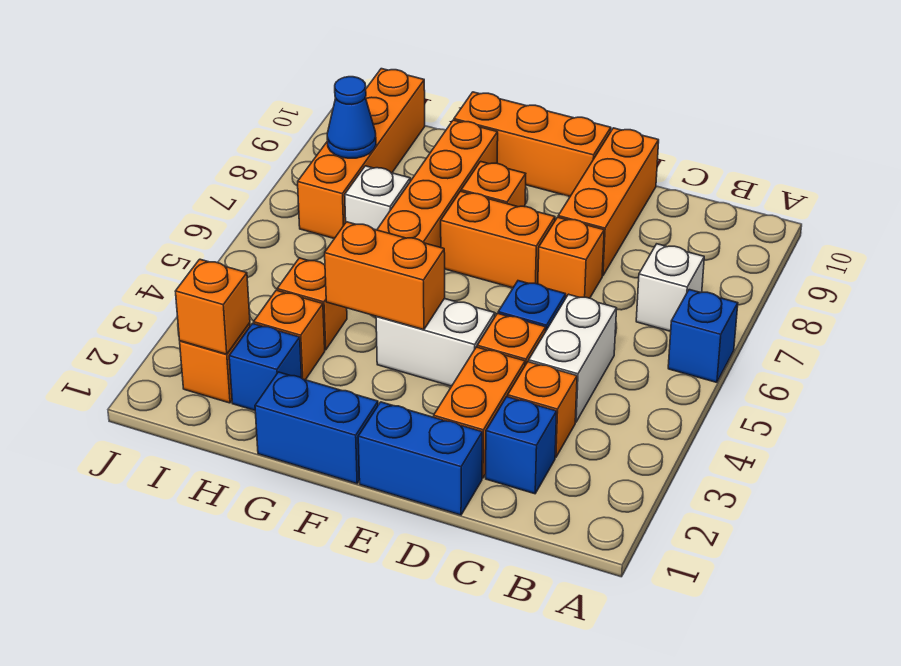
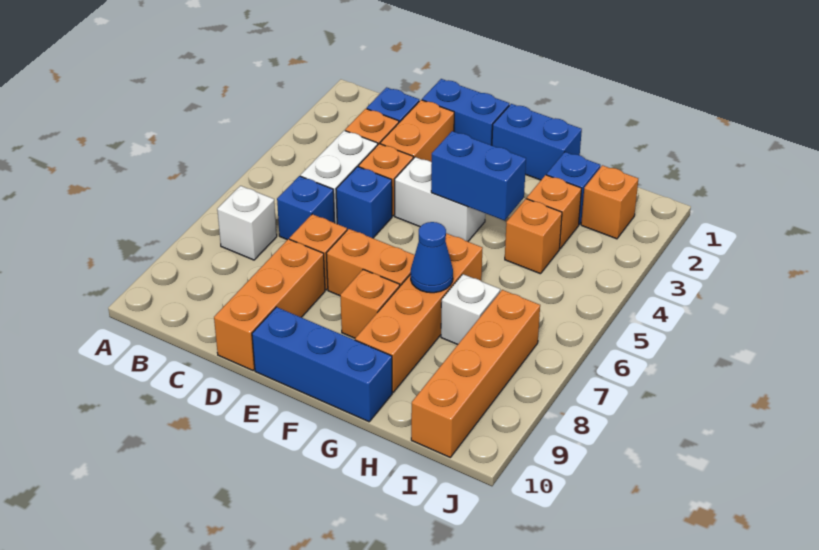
blue 1x1 brick [668,290,738,382] -> blue 1x1 brick moved to [277,176,335,240]
orange 1x3 brick [454,92,611,196] -> blue 1x3 brick [252,307,392,422]
orange 1x2 brick [325,222,445,330] -> blue 1x2 brick [431,131,526,221]
orange 1x1 brick [175,259,250,354] -> none
blue 1x1 cone [327,77,376,158] -> blue 1x1 cone moved to [411,222,453,293]

